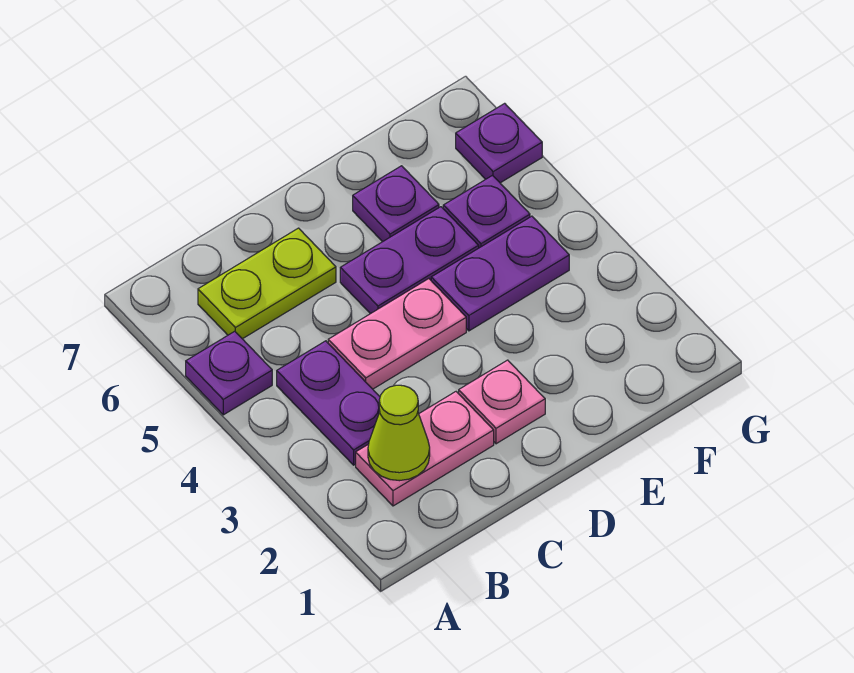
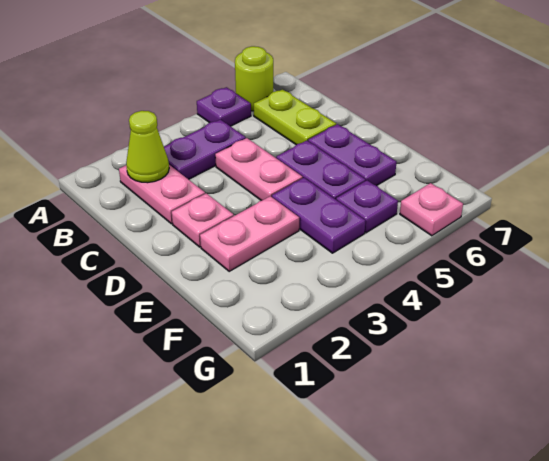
none -> lime 1x1 round brick [235,46,273,111]
none -> pink 1x2 plate [200,196,299,271]
purple 1x1 plate [353,166,439,242] -> purple 1x2 plate [308,124,396,186]
purple 1x1 plate [456,103,542,183] -> pink 1x1 plate [400,183,463,236]

